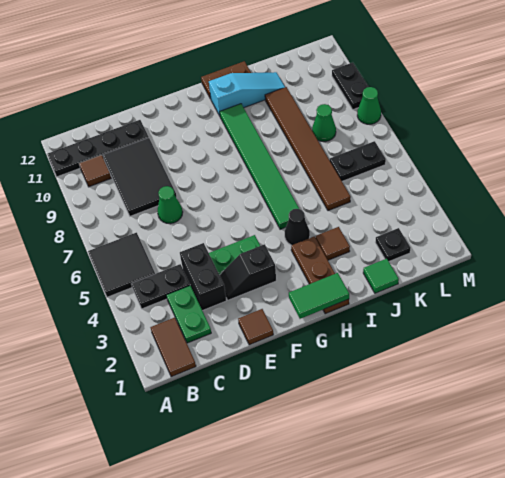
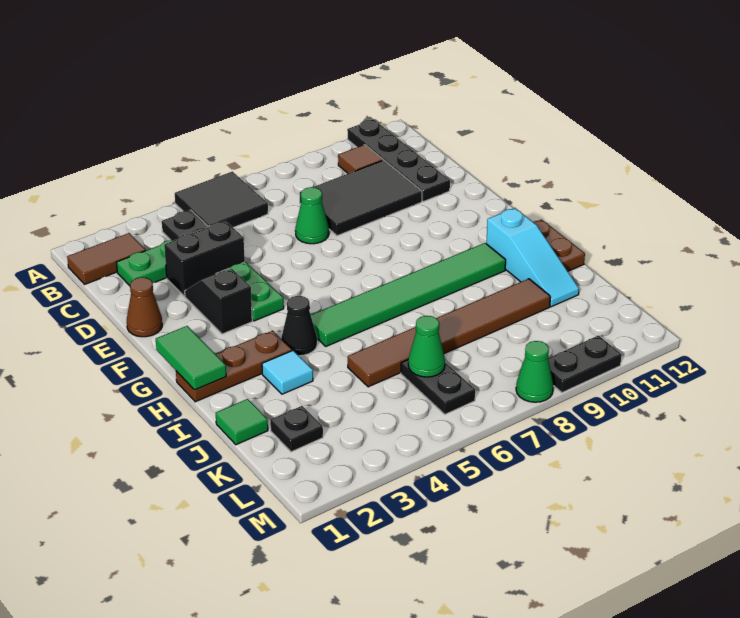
brown 1x1 tile [238,309,273,345] -> brown 1x1 cone [127,277,162,337]
brown 1x1 tile [316,227,350,260] -> cyan 1x1 tile [262,351,313,394]
green 1x1 cone [312,104,336,142] -> green 1x1 cone moved to [408,316,445,377]

